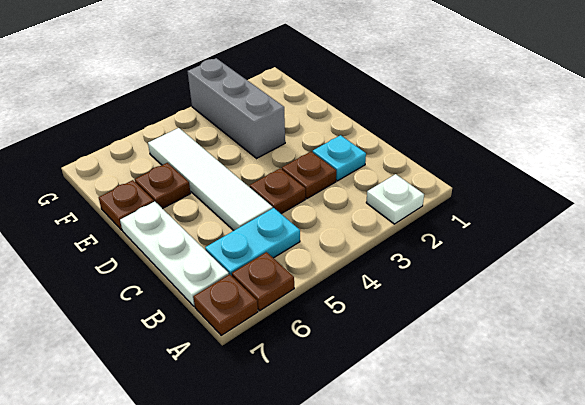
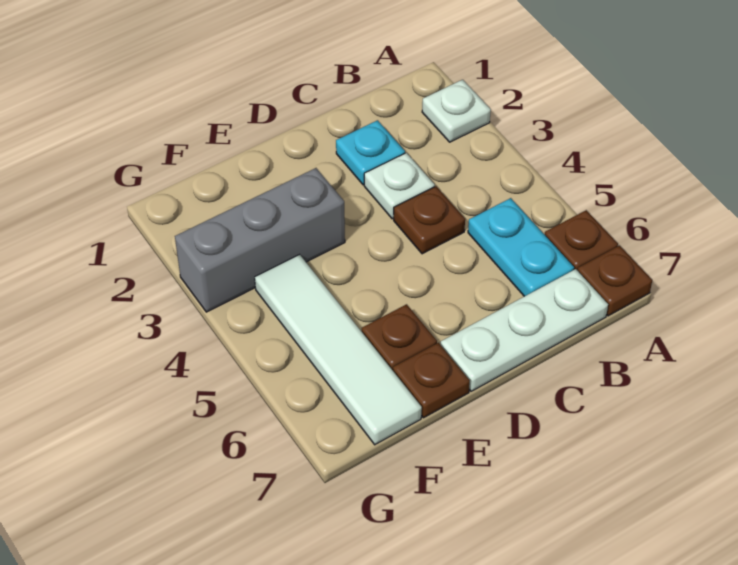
brown 1x1 plate [282,152,336,199] -> white 1x1 plate [364,153,435,219]
white 1x4 tile [148,128,273,230] -> white 1x4 tile turned to [255,255,422,445]

